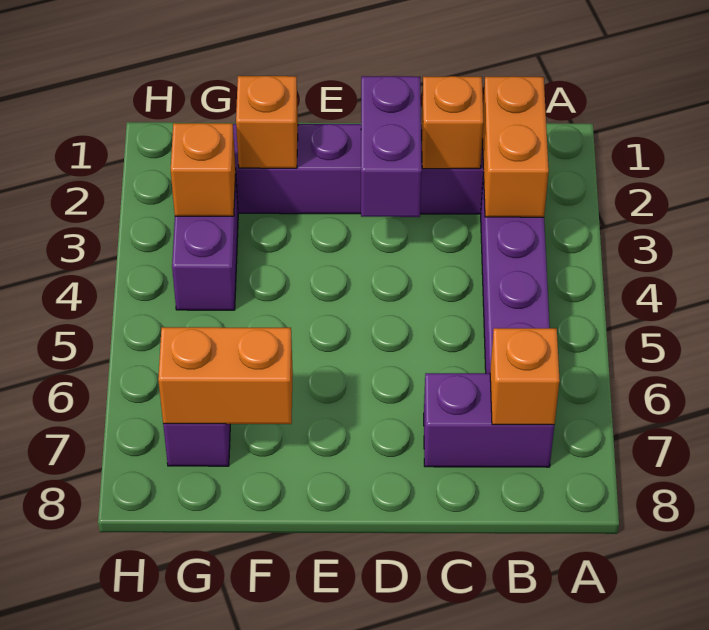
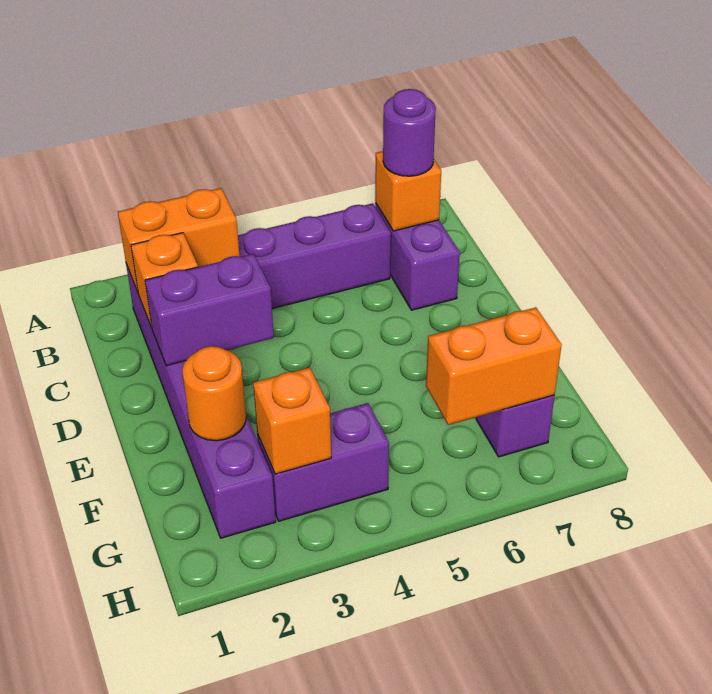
none -> purple 1x1 round brick [383,89,436,176]
orange 1x1 brick [236,76,298,168] -> orange 1x1 round brick [182,346,246,441]
orange 1x2 brick [158,327,293,424] -> orange 1x2 brick turned to [426,307,562,425]

